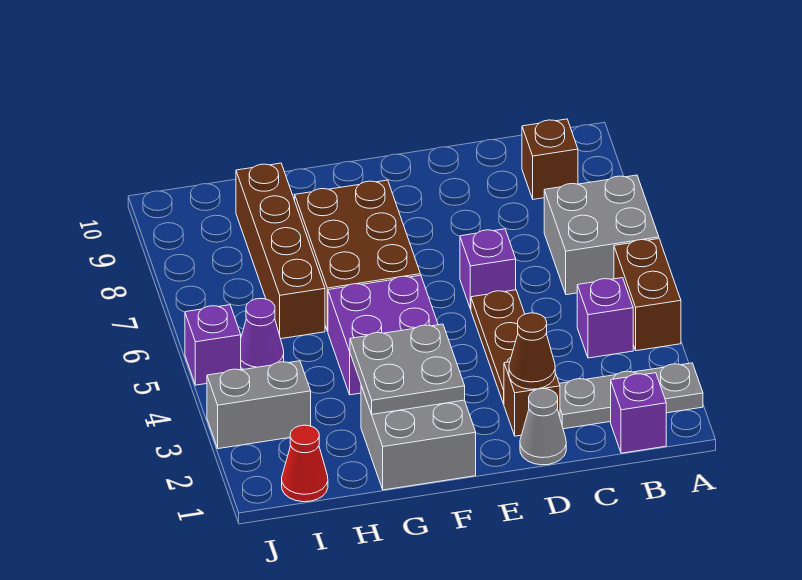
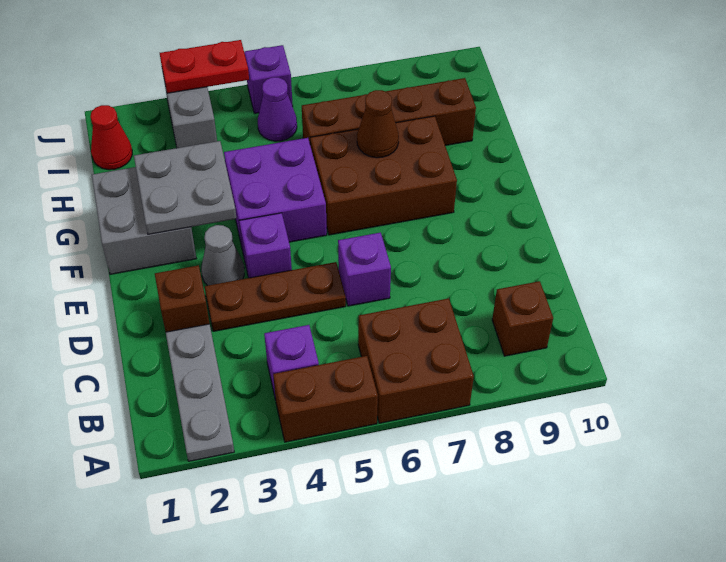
grey 2x2 brick [544,175,659,295] -> brown 2x2 brick [358,298,474,423]
purple 1x1 brick [611,373,666,453] -> purple 1x1 brick moved to [239,213,292,278]
grey 1x1 cone [520,389,566,465] -> grey 1x1 cone moved to [201,225,244,286]
brown 1x1 cone [509,313,555,389] -> brown 1x1 cone moved to [357,90,399,158]
none -> red 1x2 plate [160,40,249,93]

